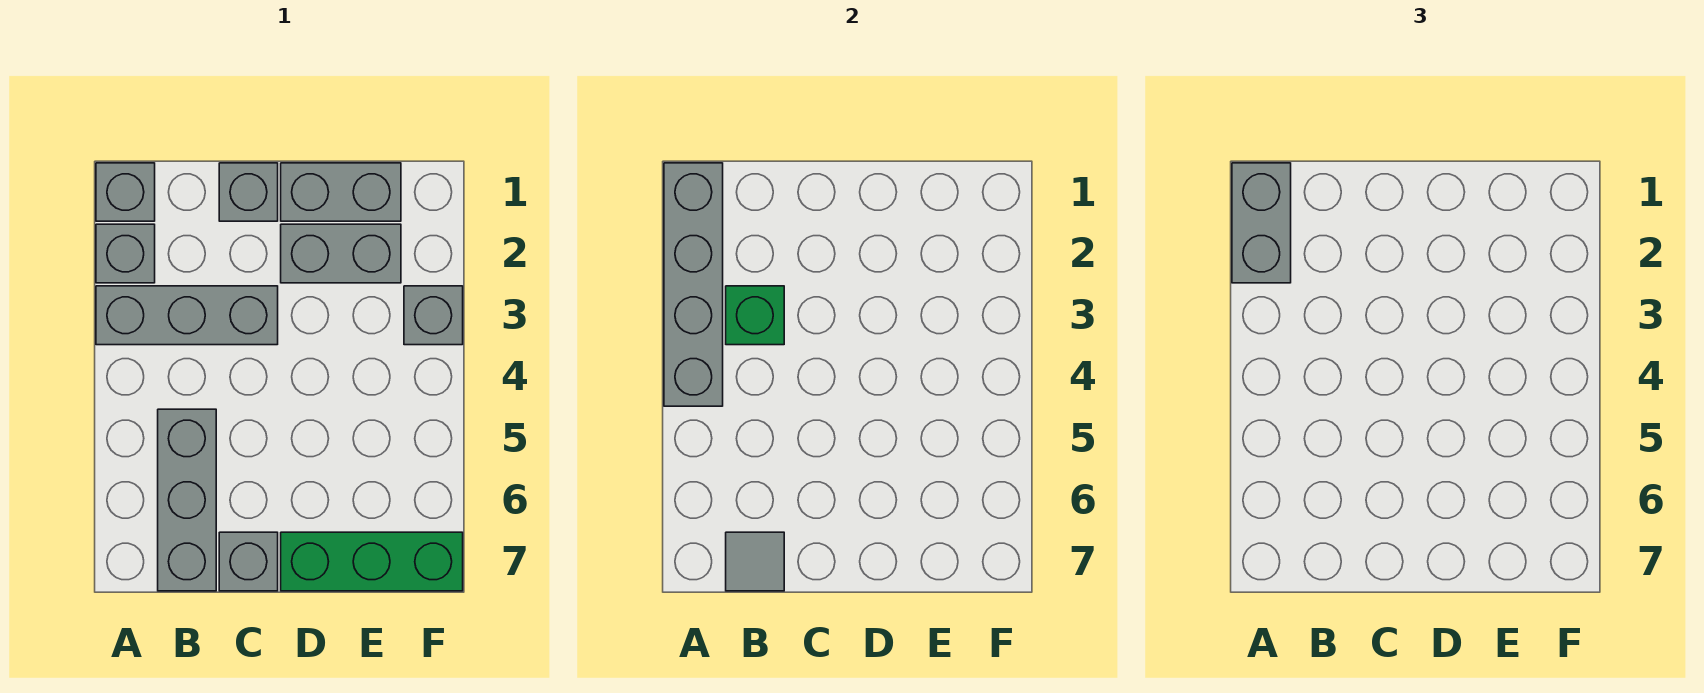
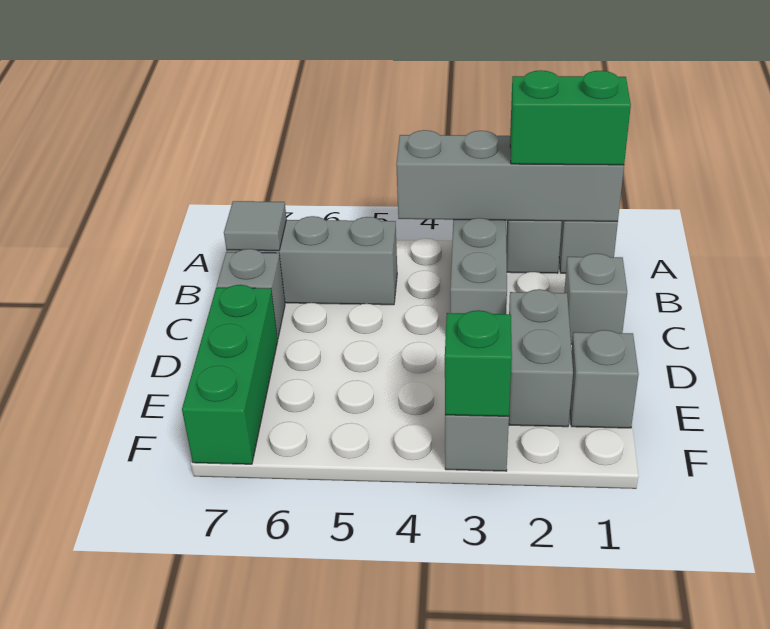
grey 1x2 brick [1232,163,1291,283] -> green 1x2 brick [510,70,631,165]
green 1x1 brick [726,286,784,345] -> green 1x1 brick moved to [445,310,512,416]
grey 1x2 brick [281,163,401,221] -> grey 1x1 brick [570,330,639,428]

